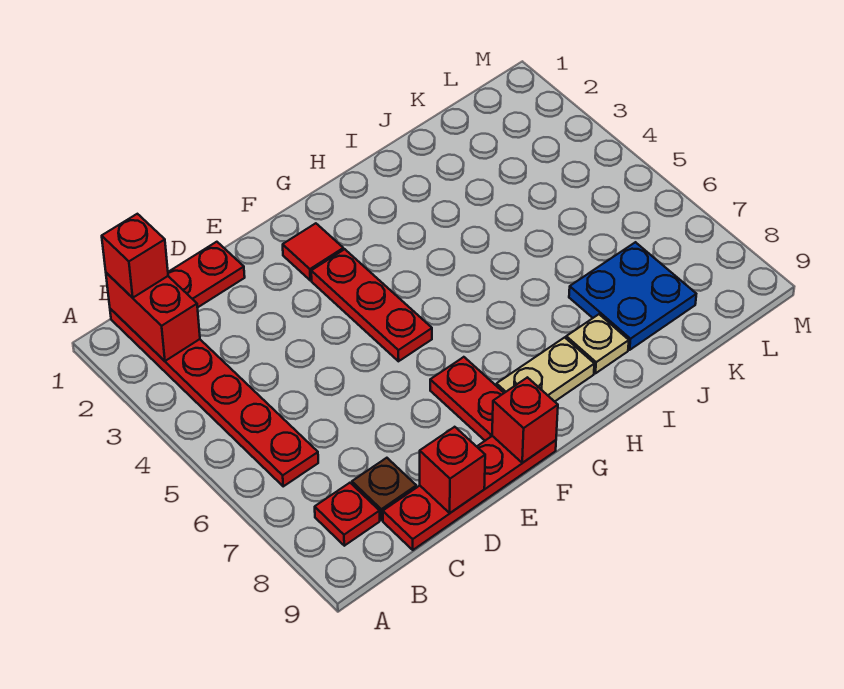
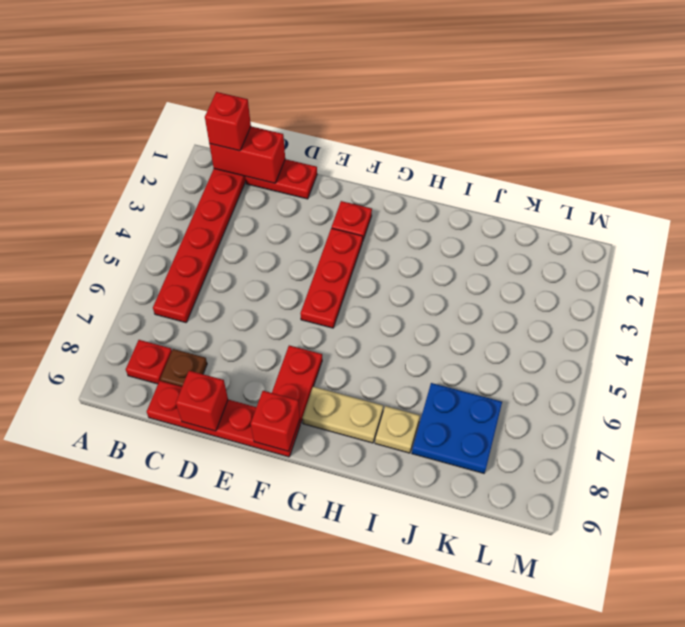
red 1x2 brick [106,273,200,361] -> red 1x2 brick turned to [209,126,285,183]
red 1x1 tile [283,223,343,280] -> red 1x1 plate [332,201,372,241]

